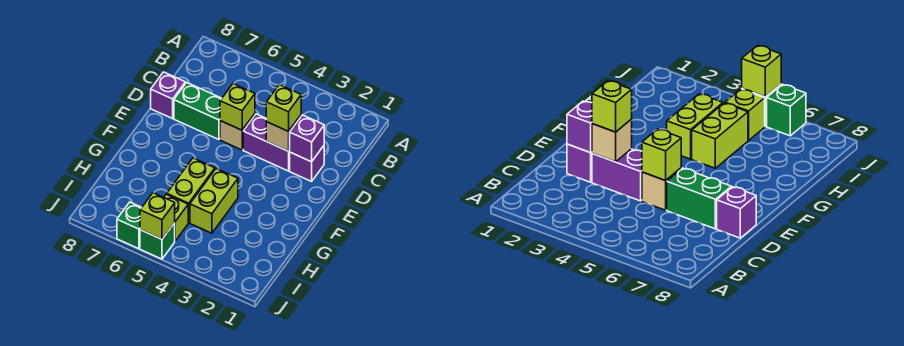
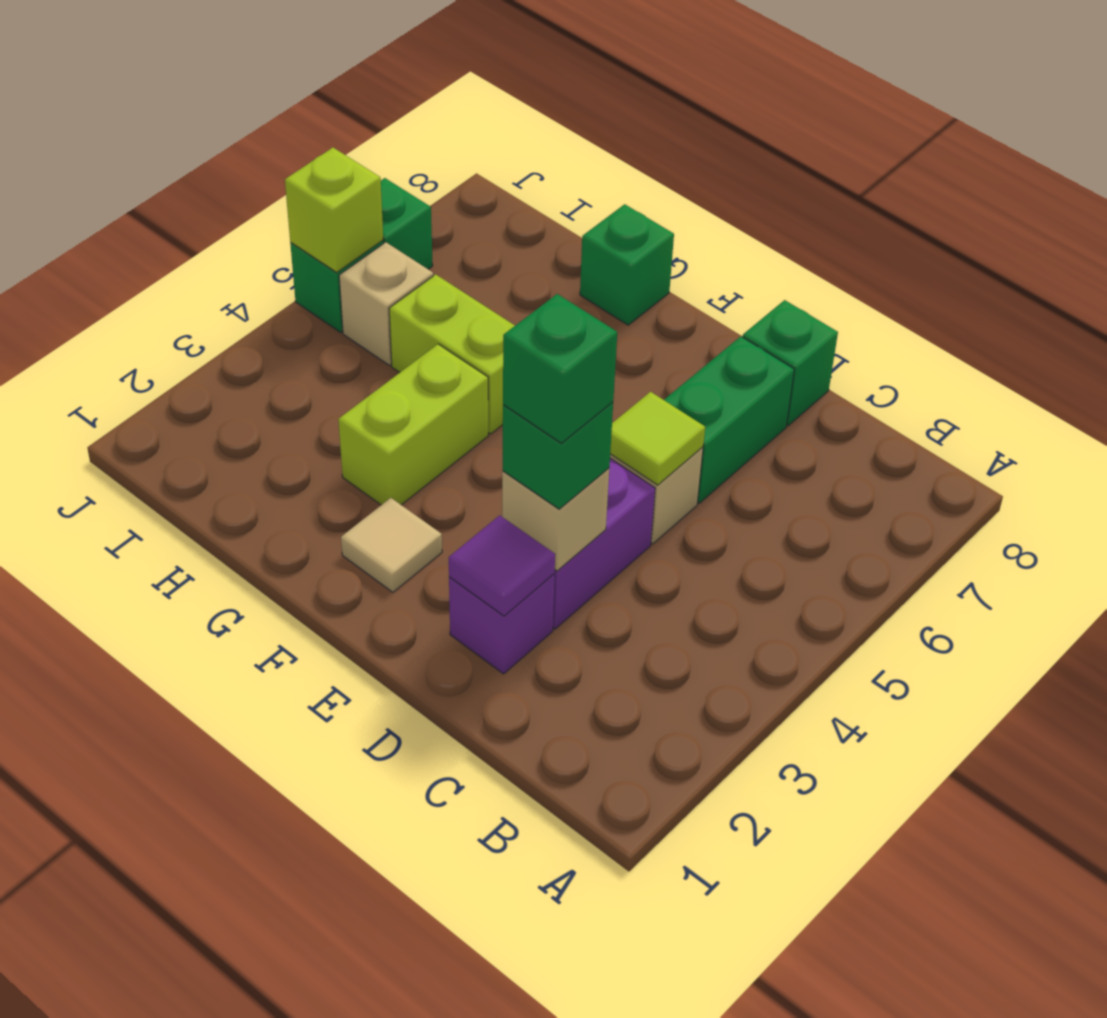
purple 1x1 brick [290,115,324,162] -> purple 1x1 tile [449,515,555,616]
lime 1x1 brick [266,85,301,131] -> green 1x1 brick [503,402,613,509]
none -> green 1x1 brick [503,294,617,443]
lime 1x1 brick [220,84,255,130] -> lime 1x1 tile [610,392,705,485]
purple 1x1 brick [151,72,185,119] -> green 1x1 brick [743,300,838,426]
none -> tan 1x1 tile [341,498,442,592]
lime 1x2 brick [190,169,238,233] -> lime 1x2 brick turned to [338,344,488,505]
none -> green 1x1 brick [580,204,674,325]
lime 1x1 brick [164,194,188,241] -> tan 1x1 brick [339,242,433,365]

